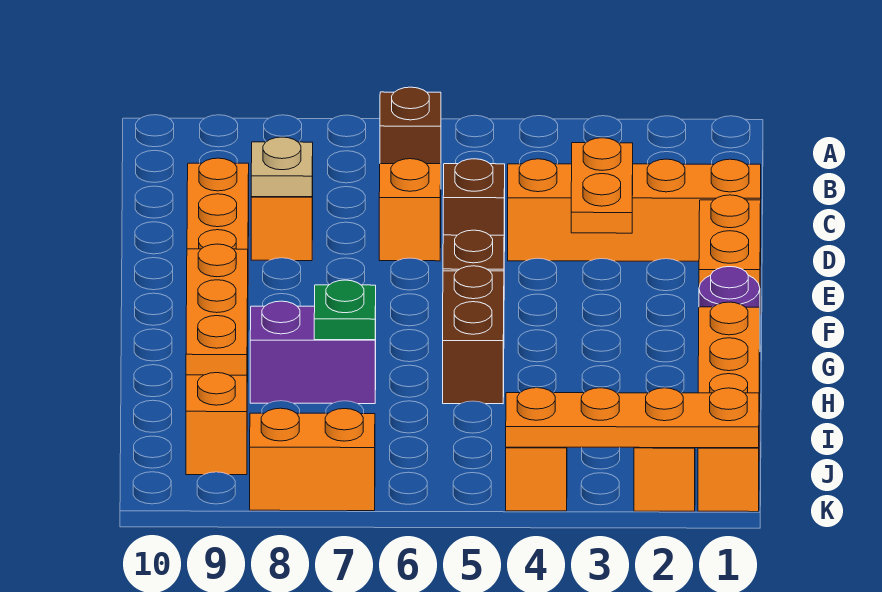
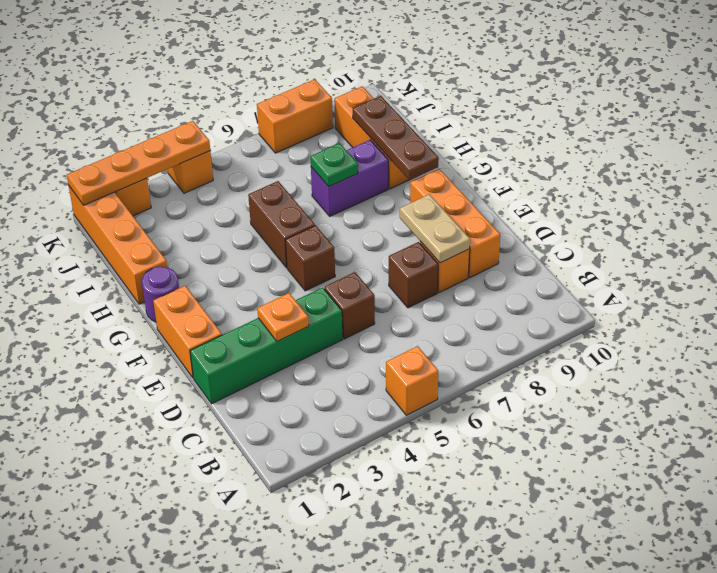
brown 1x1 brick [380,87,441,164] -> brown 1x1 brick moved to [389,242,438,308]
orange 1x4 brick [508,159,761,261] -> green 1x4 brick [190,287,343,404]
orange 1x2 plate [571,138,633,233] -> orange 1x1 plate [257,293,309,341]
orange 1x1 brick [379,159,441,261] -> orange 1x1 brick moved to [386,346,438,415]
tan 1x1 plate [251,137,313,197] -> tan 1x2 plate [400,194,470,263]
orange 1x3 plate [186,244,248,375] -> brown 1x3 plate [353,96,439,180]

